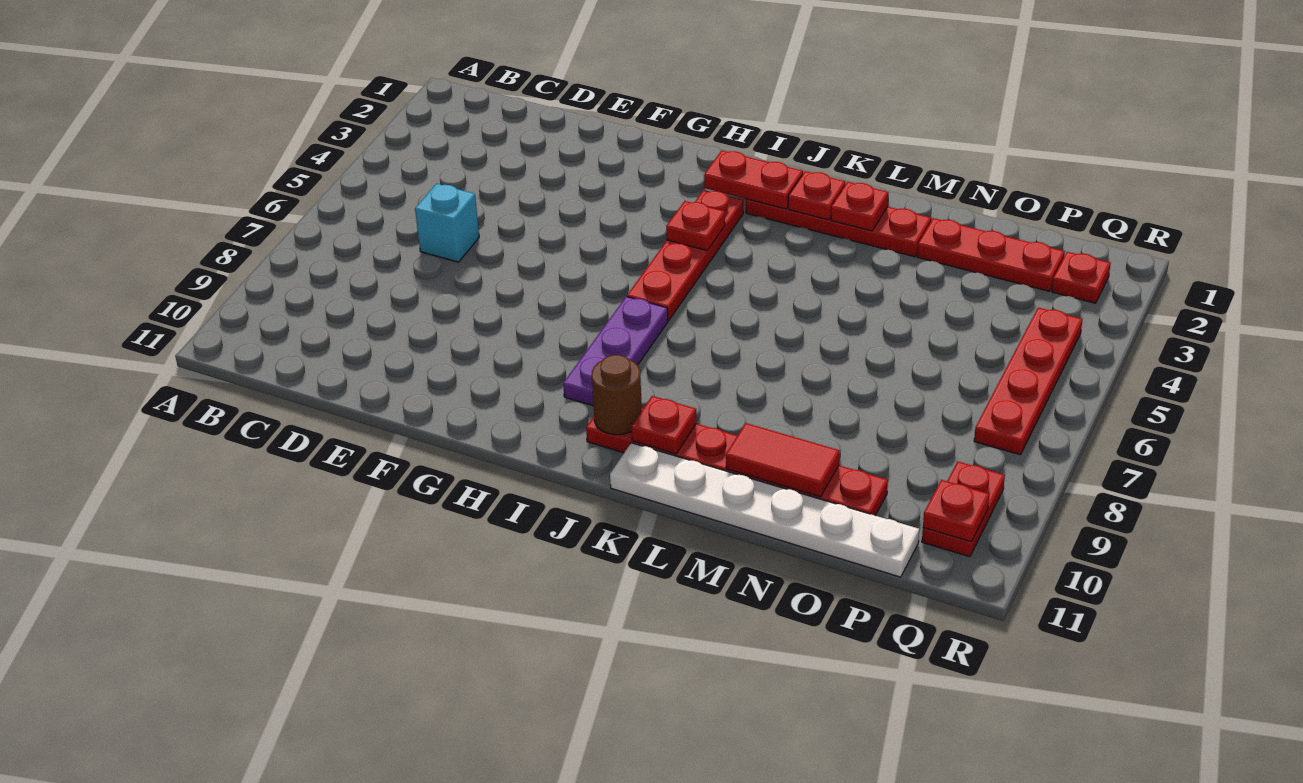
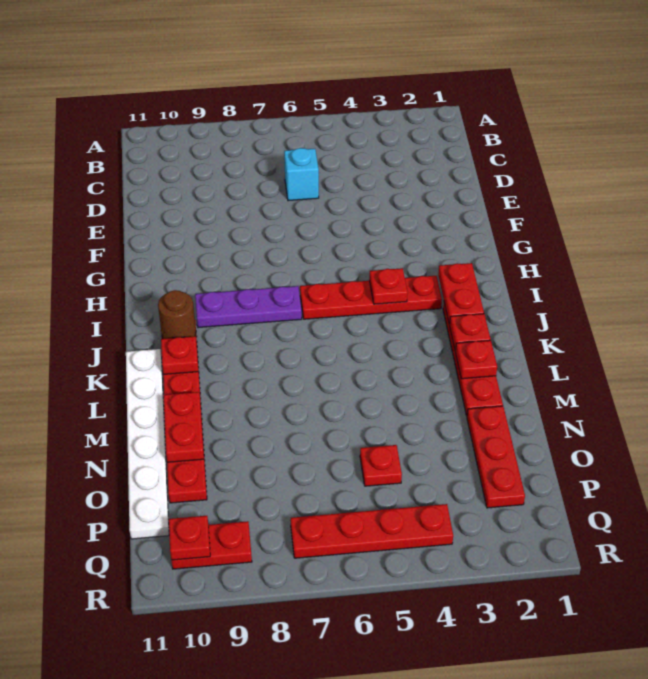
red 1x2 tile [726,423,840,497] -> red 1x2 plate [163,392,204,462]
red 1x1 plate [1052,252,1111,303] -> red 1x1 plate moved to [360,445,402,486]

